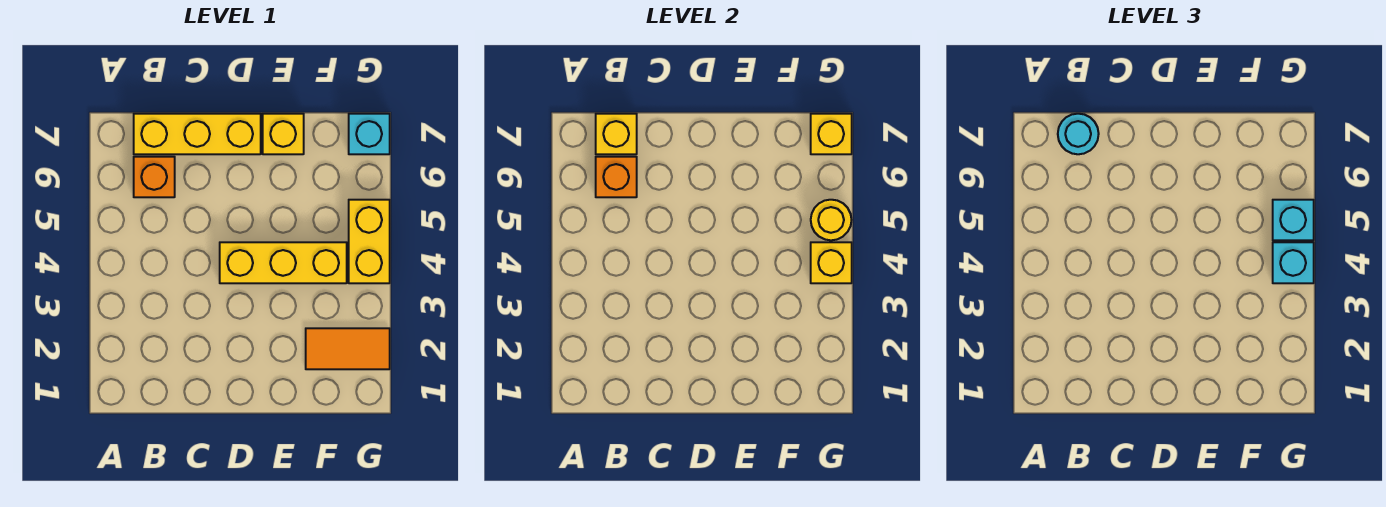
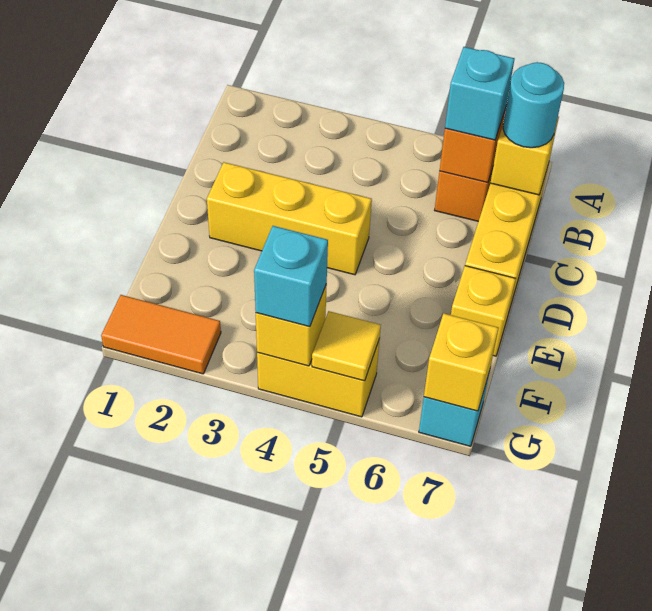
yellow 1x3 brick [220,242,347,283] -> yellow 1x3 brick turned to [207,162,372,275]
orange 1x2 tile [306,328,390,369] -> orange 1x2 tile turned to [101,295,221,374]
yellow 1x1 round brick [811,200,851,240] -> yellow 1x1 tile [312,311,381,381]
cyan 1x1 brick [1273,200,1314,240] -> cyan 1x1 brick moved to [445,47,515,140]

